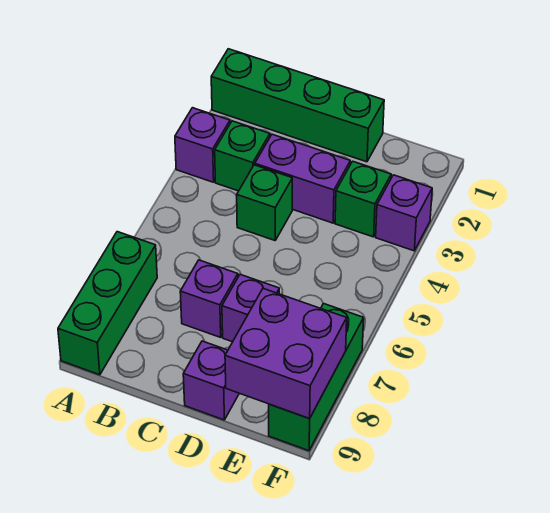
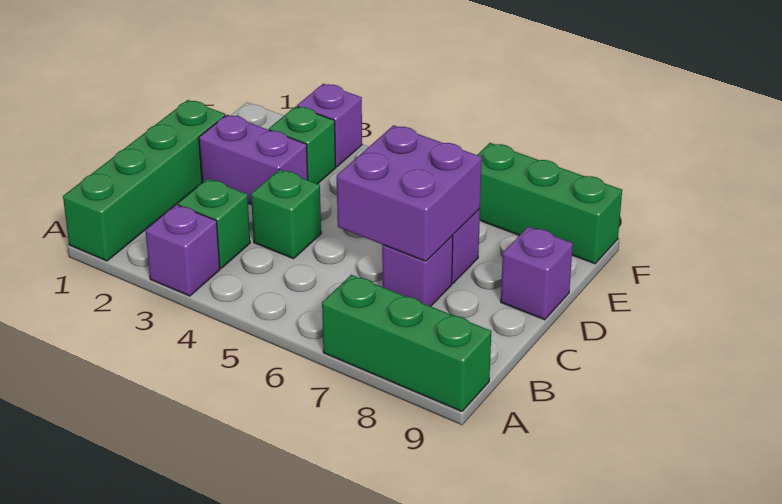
purple 1x2 brick [255,134,350,223] -> purple 1x2 brick turned to [199,115,308,204]
purple 2x2 brick [225,288,347,419] -> purple 2x2 brick moved to [337,125,482,261]

